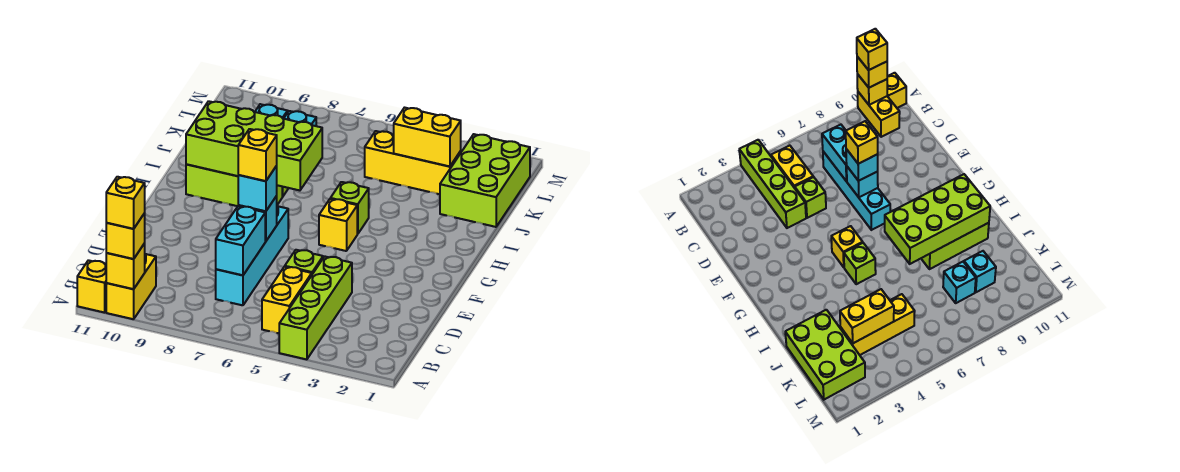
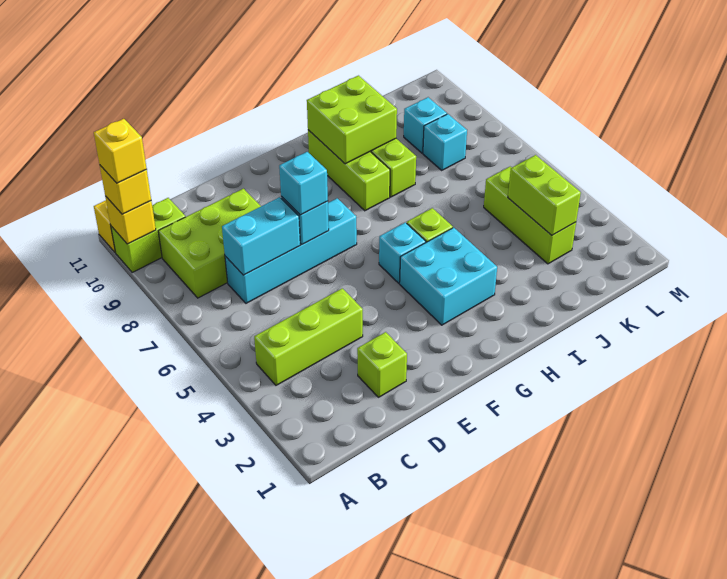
lime 1x4 brick [279,257,352,359] -> lime 1x3 brick [254,288,363,385]
yellow 1x2 brick [106,254,156,319] -> lime 1x2 brick [111,198,185,273]
yellow 1x2 brick [262,267,312,333] -> none
lime 1x1 brick [285,250,323,274] -> lime 1x1 brick moved to [357,332,407,397]
yellow 1x1 brick [238,129,277,181] -> none
none -> cyan 2x2 brick [400,228,497,325]
yellow 1x1 brick [319,199,357,251] -> cyan 1x1 brick [379,222,426,283]
lime 2x4 brick [186,101,322,190] -> lime 2x2 brick [307,76,397,164]
lime 2x3 brick [440,134,530,227] -> lime 2x3 brick moved to [158,189,261,298]
yellow 1x3 brick [365,131,461,194] -> lime 1x3 brick [484,167,576,264]
yellow 1x2 brick [394,108,461,167] -> lime 1x2 brick [508,155,581,235]

